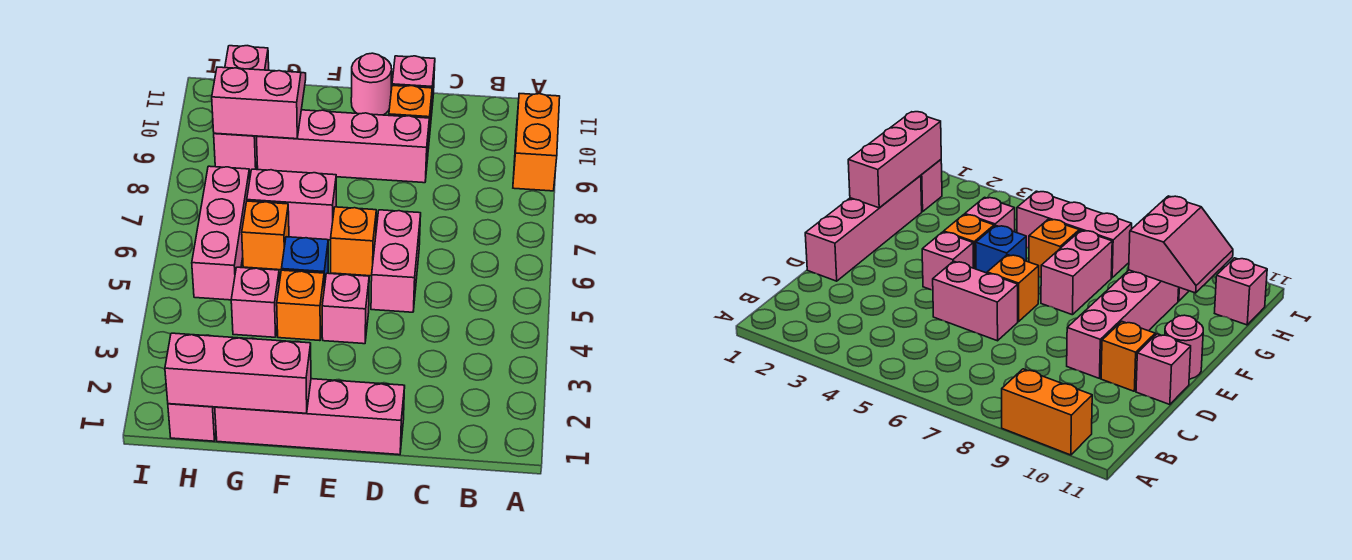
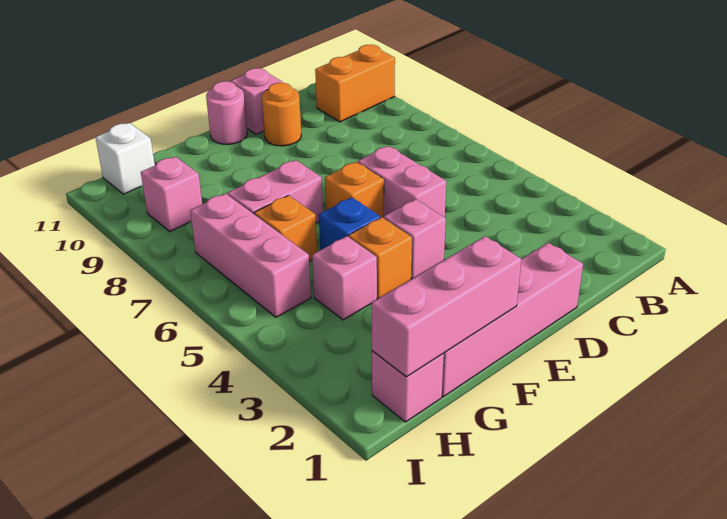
orange 1x2 brick [513,94,560,191] -> orange 1x2 brick turned to [315,45,395,122]
pink 1x4 brick [256,110,429,183] -> none
orange 1x1 brick [389,85,432,149] -> orange 1x1 round brick [262,83,301,146]
pink 2x2 slope [212,67,306,139] -> none
pink 1x1 brick [225,46,269,70] -> white 1x1 brick [95,123,155,194]

